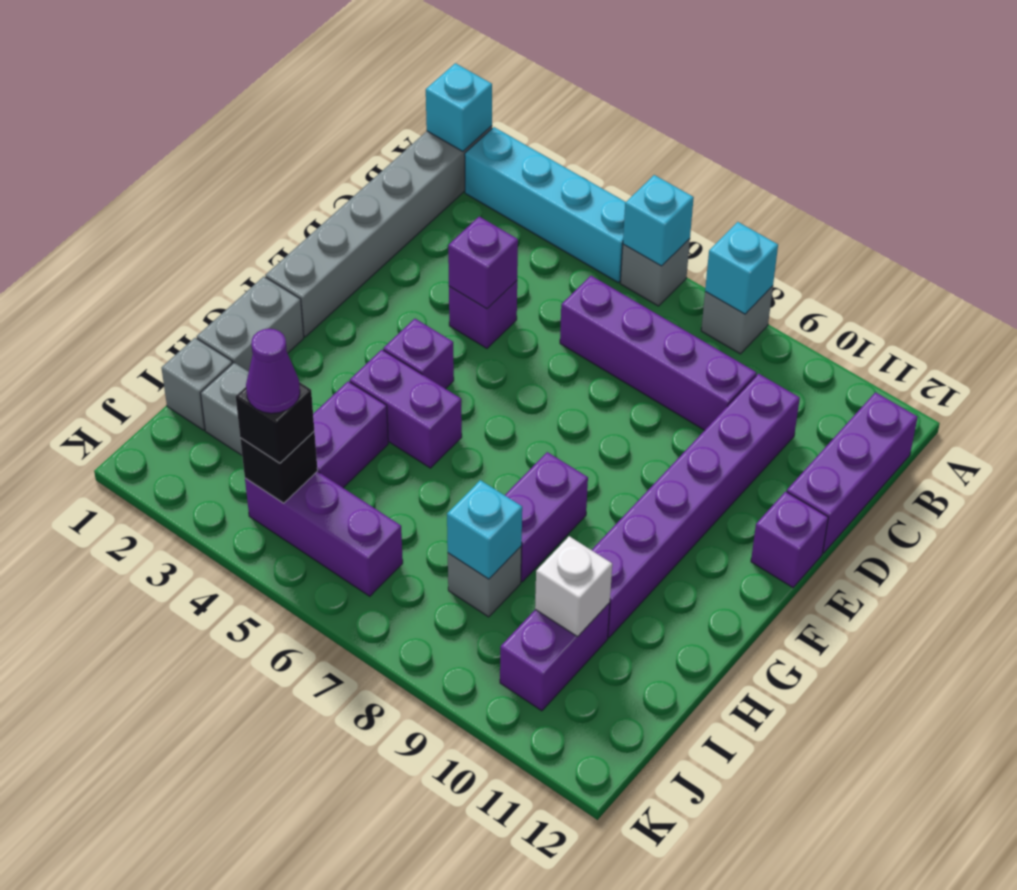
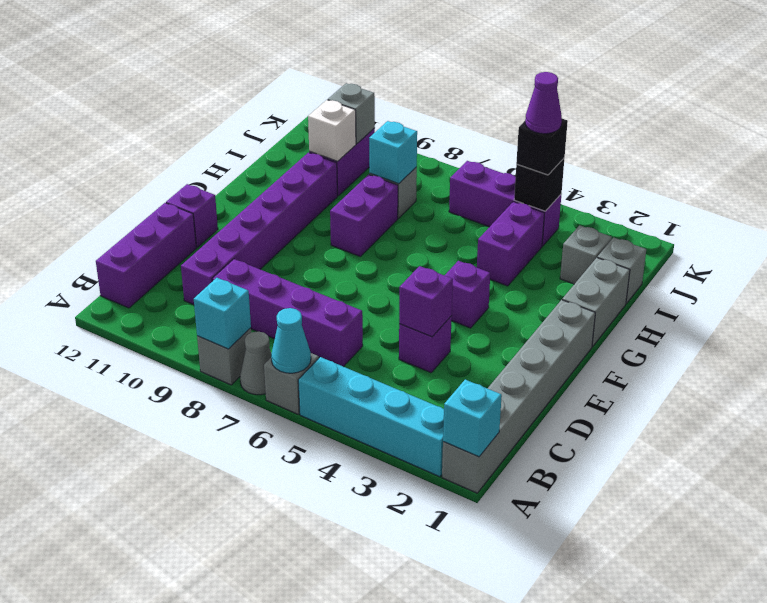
cyan 1x1 brick [623,175,694,266] -> cyan 1x1 cone [271,308,311,373]
none -> grey 1x1 cone [240,331,271,395]
purple 1x2 brick [350,350,462,468] -> none
none -> grey 1x1 brick [328,83,375,144]

